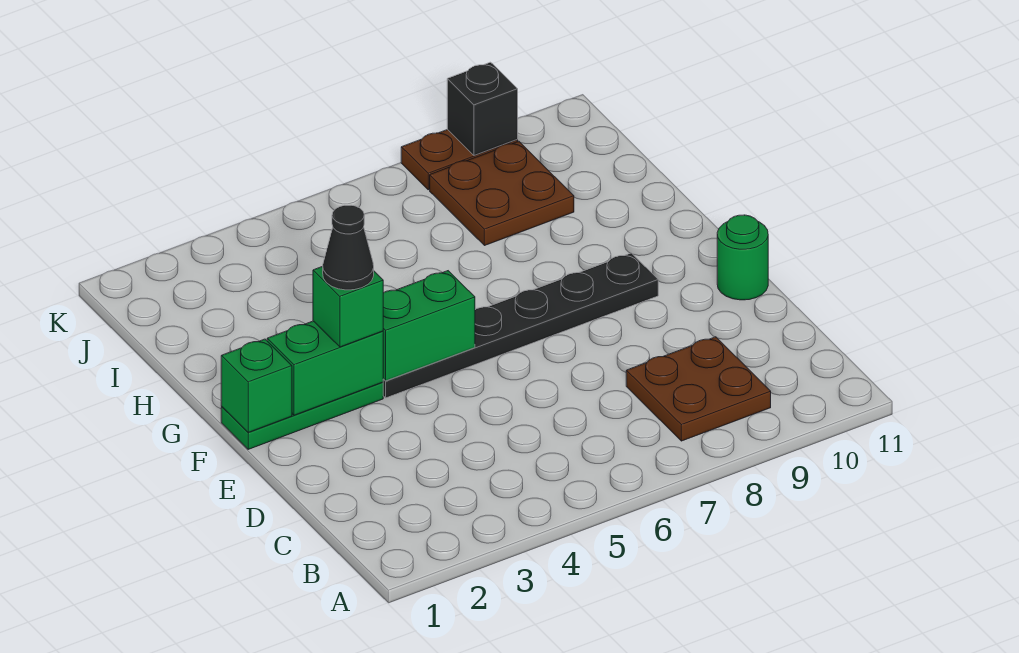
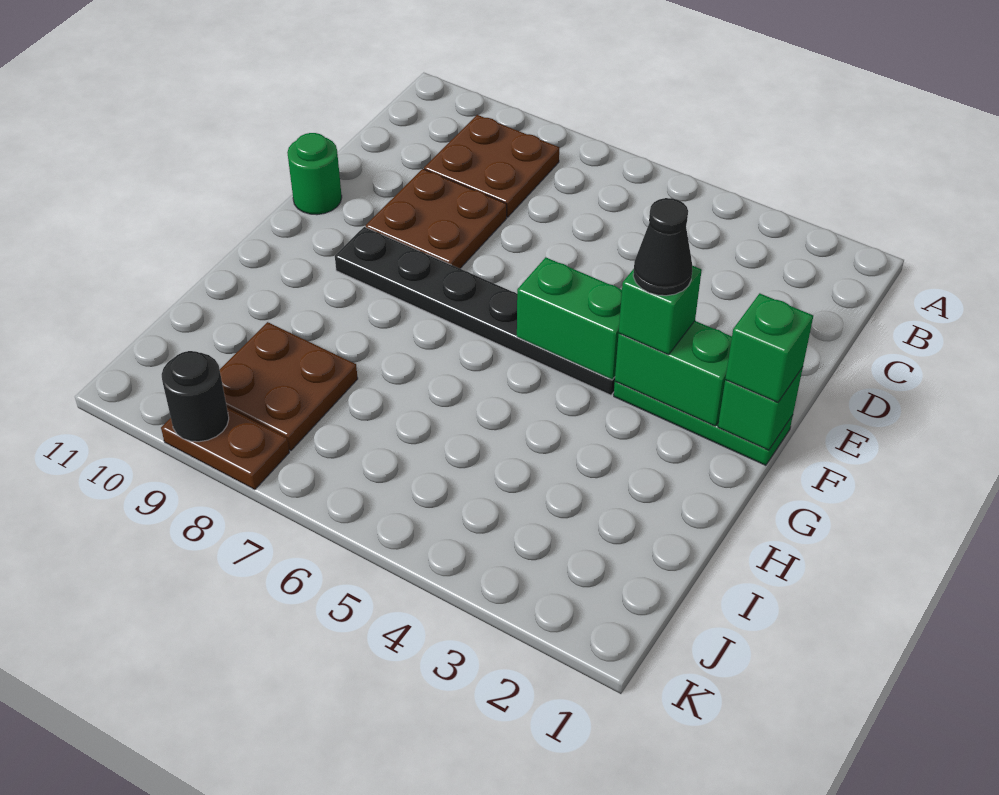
none -> brown 2x2 plate [366,169,507,268]
none -> green 1x1 brick [725,293,813,402]
black 1x1 brick [447,62,518,155] -> black 1x1 round brick [162,351,229,442]

